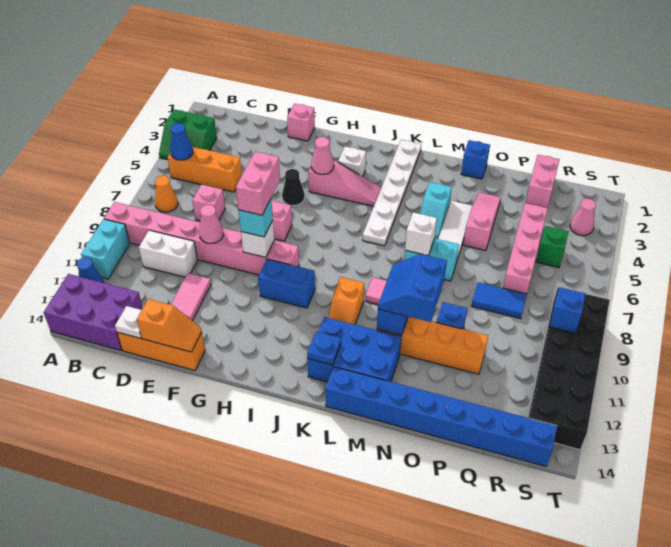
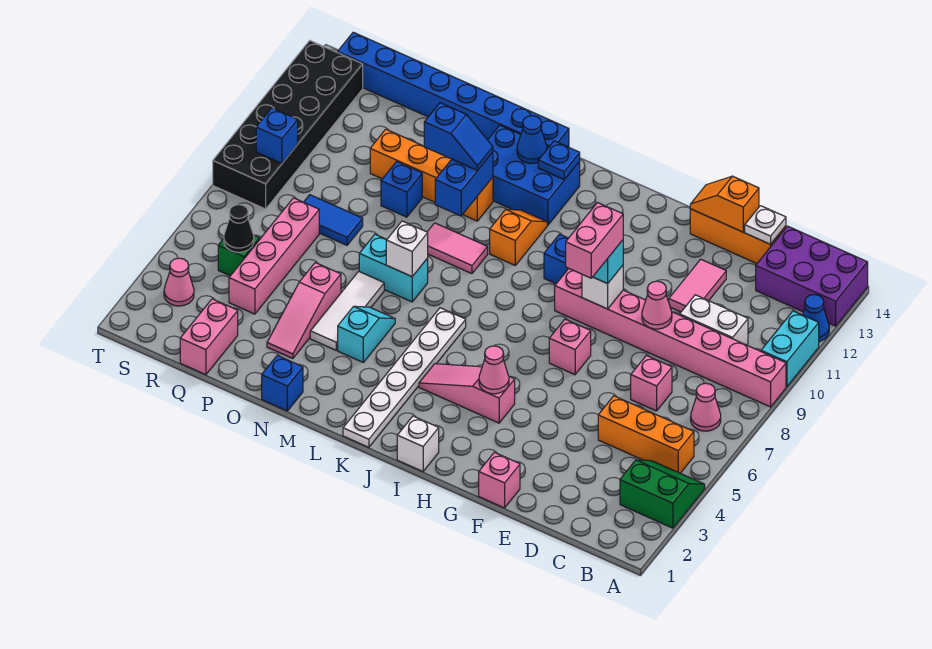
blue 1x1 cone [170,123,193,160] -> blue 1x1 cone moved to [517,116,547,163]
orange 1x1 cone [155,176,178,212] -> pink 1x1 cone [691,383,721,431]
black 1x1 cone [282,169,304,205] -> black 1x1 cone moved to [224,205,254,252]
white 1x1 brick [338,147,366,177] -> white 1x1 brick moved to [397,416,439,471]
blue 2x2 slope [378,254,447,322] -> blue 1x2 slope [424,103,493,170]

